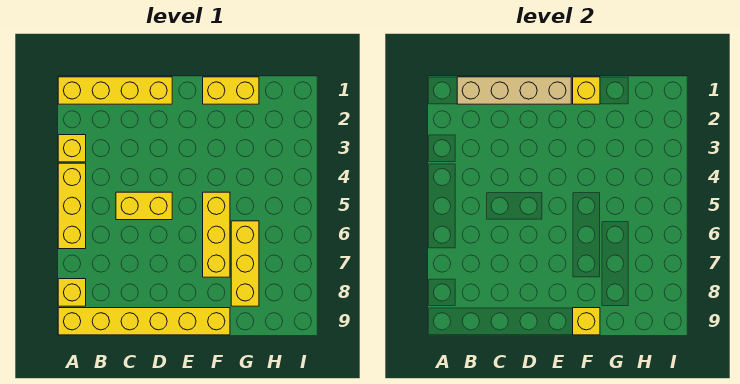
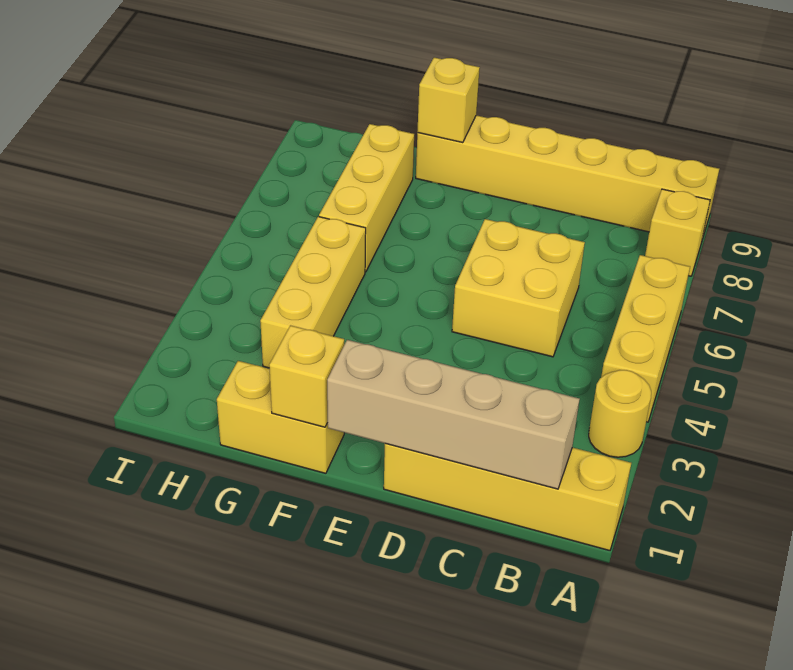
yellow 1x1 brick [58,135,86,162] -> yellow 1x1 round brick [589,370,651,457]
yellow 1x2 brick [116,192,172,220] -> yellow 2x2 brick [452,219,585,357]
yellow 1x3 brick [203,192,230,277] -> yellow 1x3 brick moved to [260,217,366,368]

